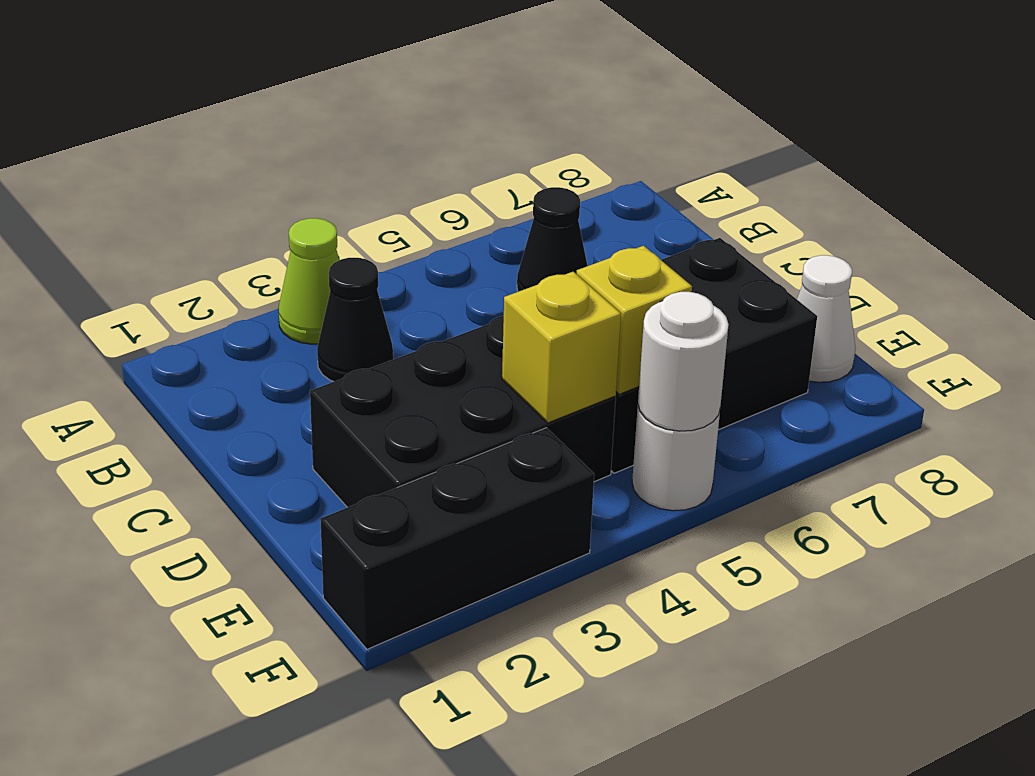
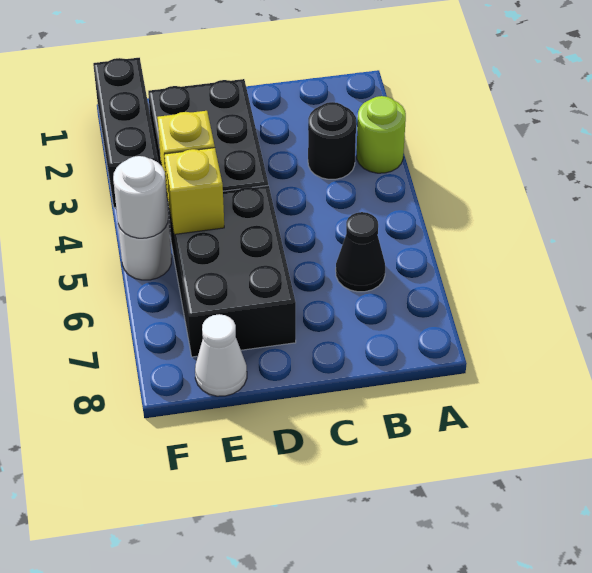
lime 1x1 cone [278,218,339,344] -> lime 1x1 round brick [357,96,406,173]
black 1x1 cone [317,258,393,382] -> black 1x1 round brick [308,102,356,179]

